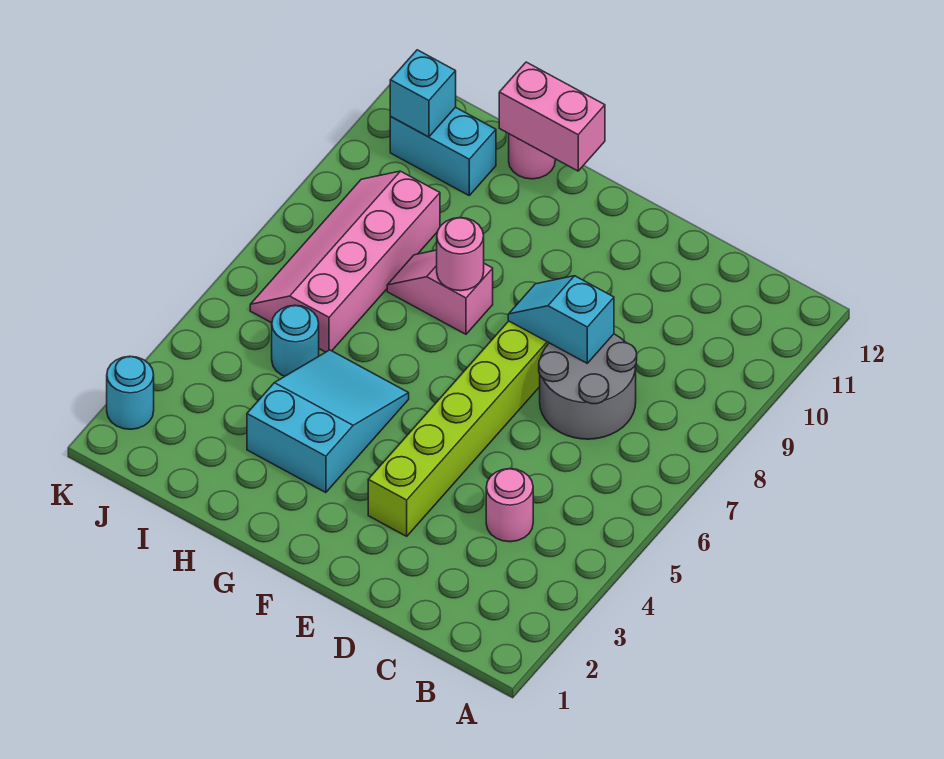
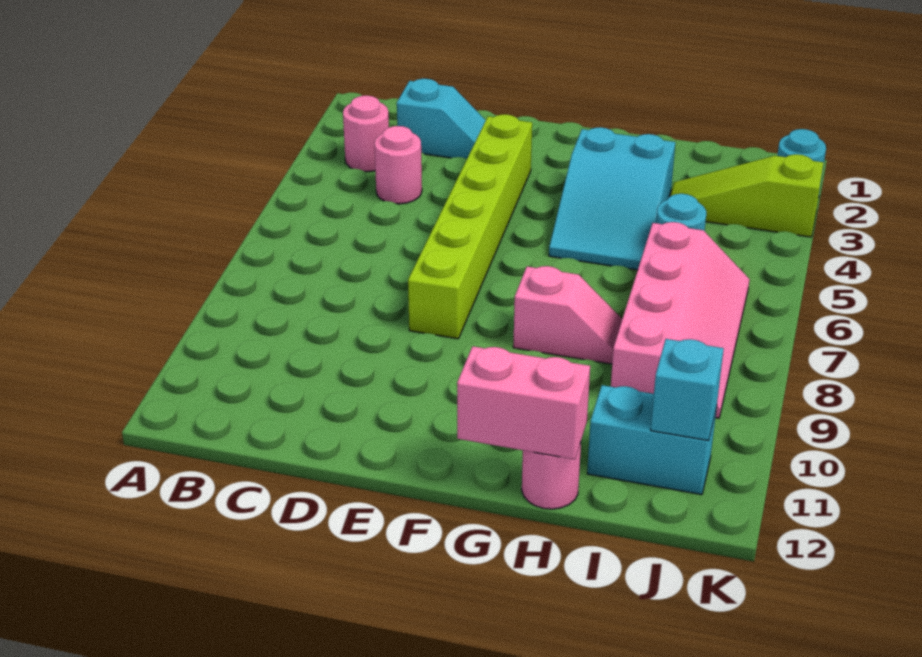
grey 2x2 round brick [539,334,637,439] -> none
cyan 1x2 slope [508,276,614,363] -> cyan 1x2 slope moved to [397,79,486,159]
pink 1x1 round brick [437,218,484,291] -> pink 1x1 round brick moved to [343,96,389,172]
none -> lime 1x3 slope [670,154,824,237]

